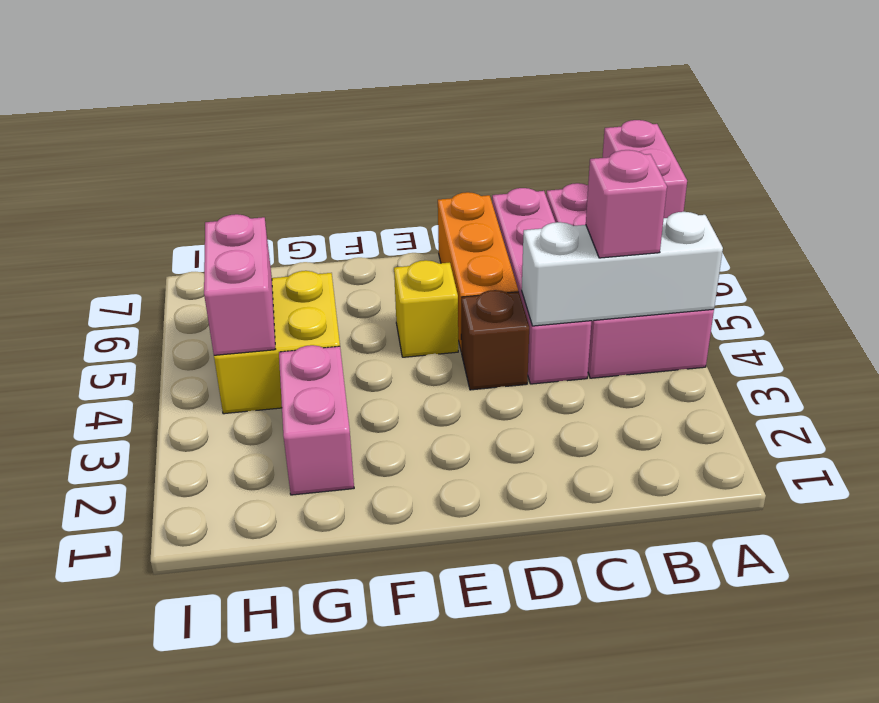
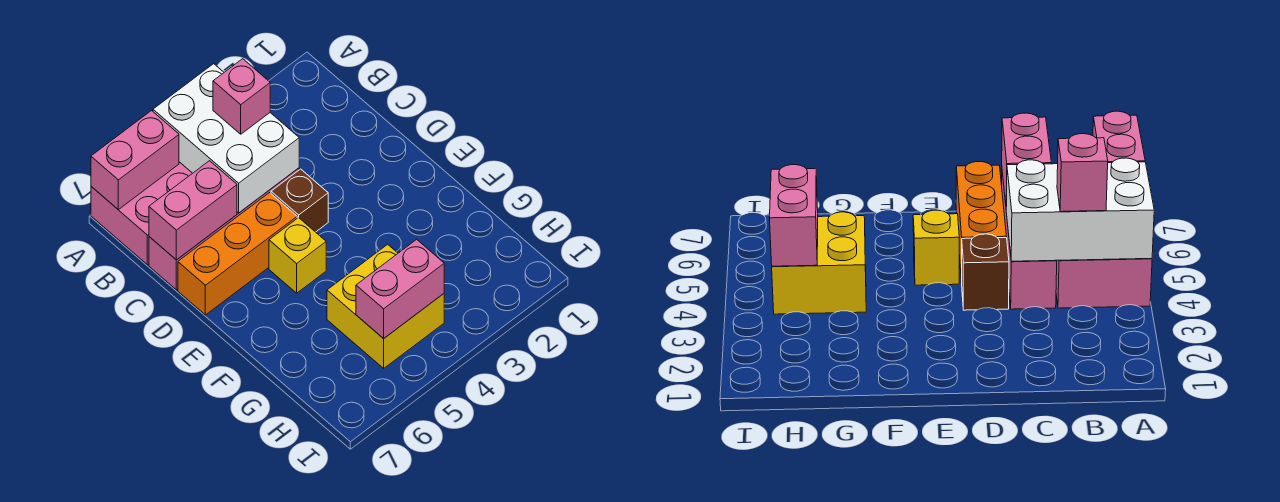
white 1x3 brick [522,212,723,326] -> white 2x3 brick [153,64,299,213]
pink 1x2 brick [279,345,354,495] -> pink 1x2 brick moved to [149,161,237,260]

